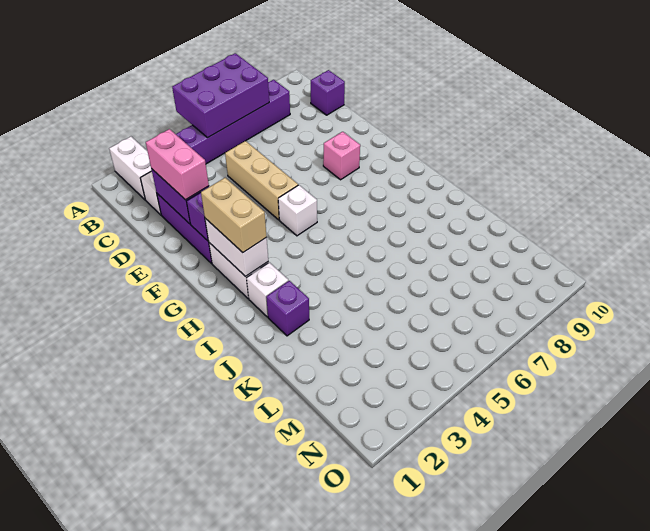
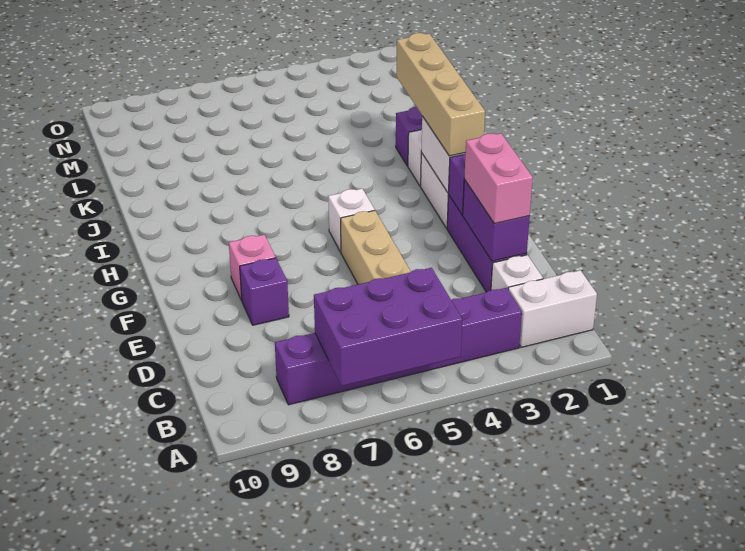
white 1x2 brick [109,137,152,200] -> white 1x2 brick turned to [508,270,597,347]
purple 1x1 brick [311,70,345,115] -> purple 1x1 brick moved to [240,258,289,325]
tan 1x2 brick [201,178,267,252] -> tan 1x4 brick [396,33,485,156]

